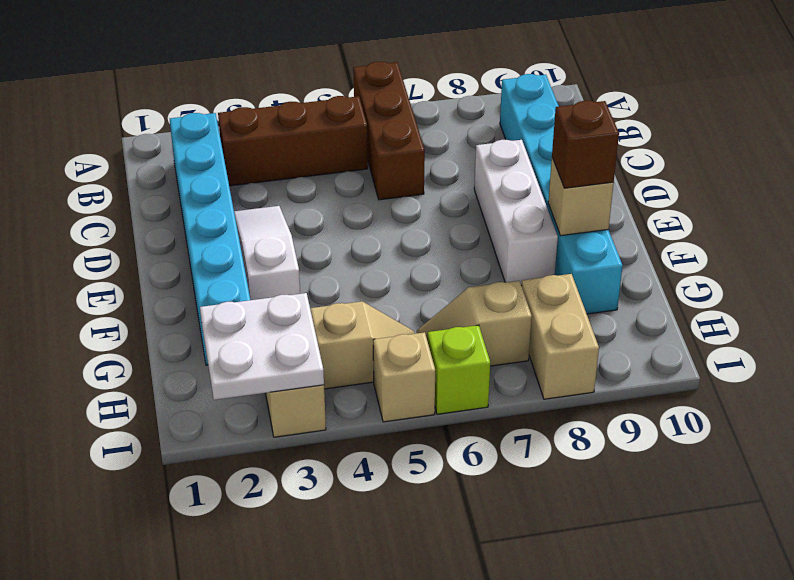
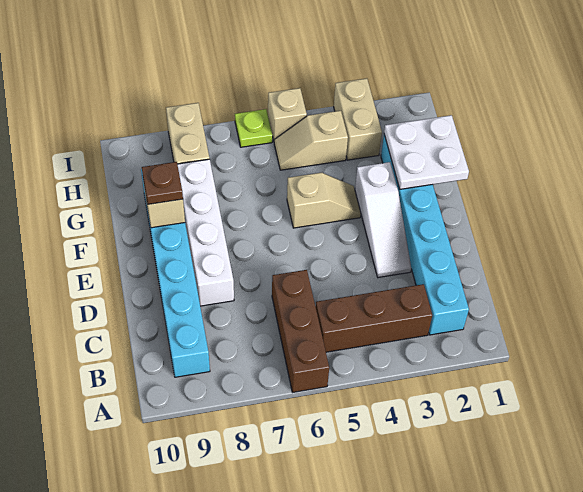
white 1x3 brick [474,140,558,286] -> white 1x4 brick [177,159,234,306]
brown 1x1 brick [552,101,619,188] -> brown 1x1 plate [142,162,183,204]
white 2x2 plate [200,293,324,400] -> white 2x2 plate moved to [384,115,469,189]
tan 1x2 slope [417,281,532,366] -> tan 1x2 slope moved to [287,173,361,228]
lime 1x1 brick [427,325,490,414] -> lime 1x1 plate [235,109,272,147]

